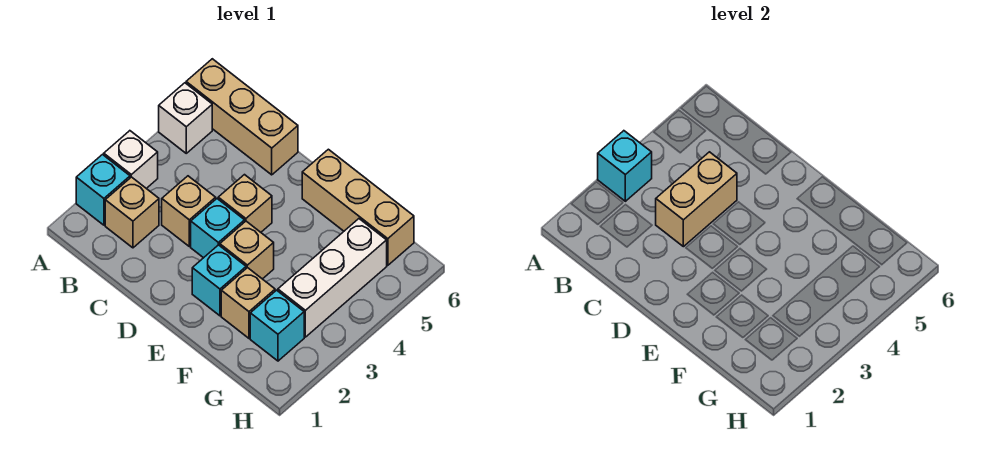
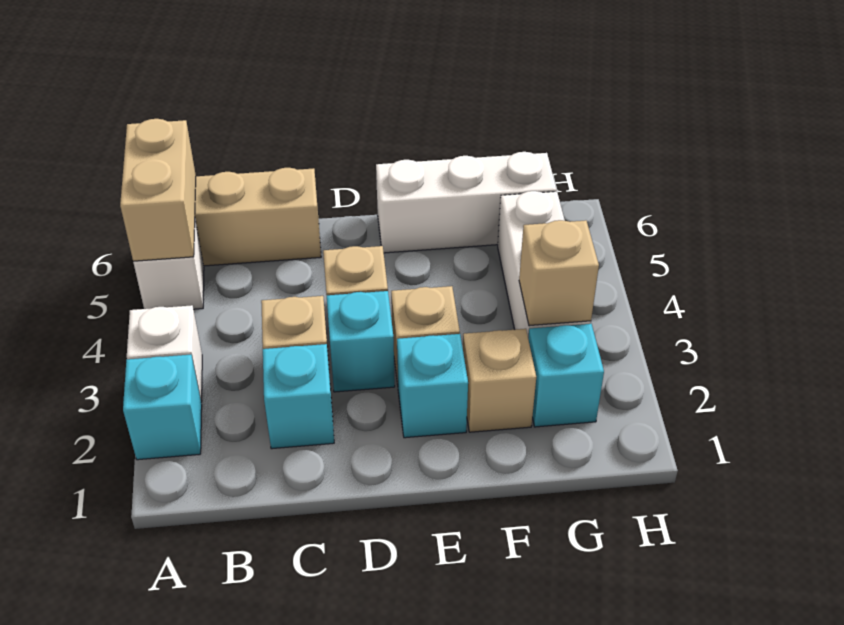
cyan 1x1 brick [598,131,652,201] -> cyan 1x1 brick moved to [263,344,334,449]
tan 1x1 brick [105,177,159,248] -> tan 1x1 brick moved to [519,220,599,326]
tan 1x2 brick [656,152,737,247] -> tan 1x2 brick moved to [120,119,196,262]
tan 1x3 brick [302,149,414,265] -> white 1x3 brick [376,152,557,253]

